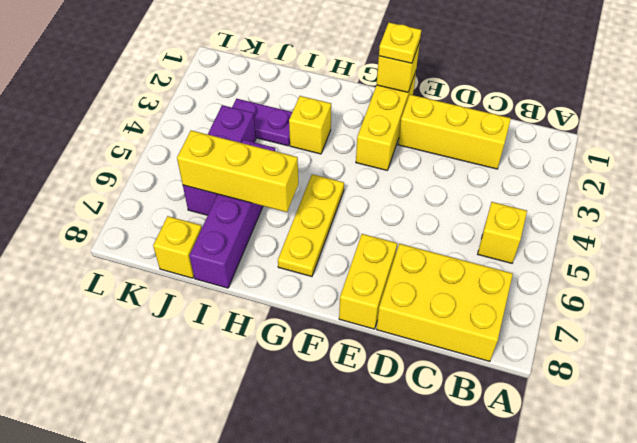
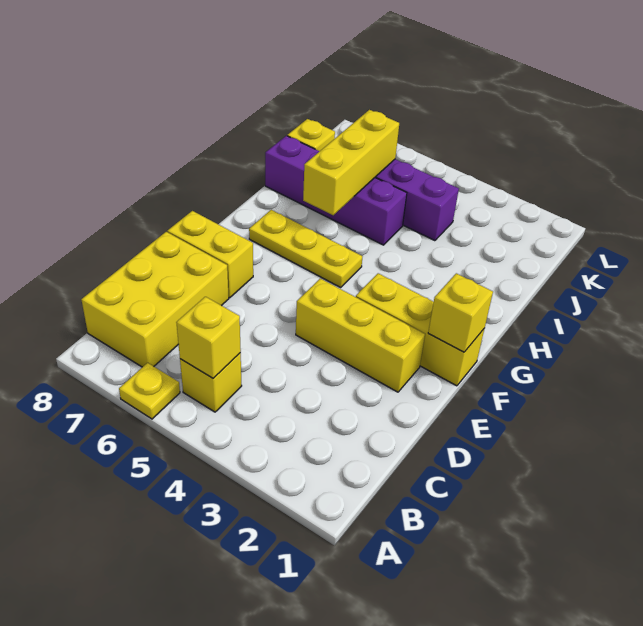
yellow 1x3 brick [398,95,511,169] -> yellow 1x3 brick turned to [296,279,425,392]
yellow 1x1 plate [379,23,421,63] -> yellow 1x1 plate moved to [119,363,180,419]
yellow 1x1 brick [289,96,331,154] -> yellow 1x1 brick moved to [176,297,241,378]
purple 1x2 plate [232,99,292,146] -> none

